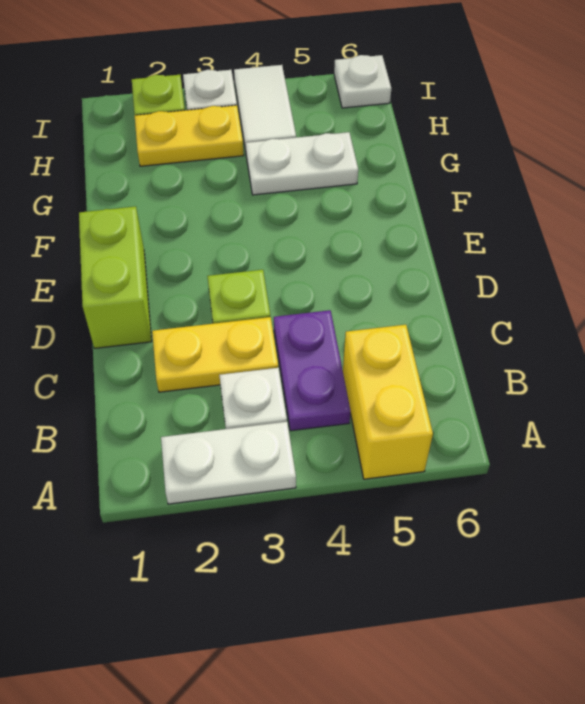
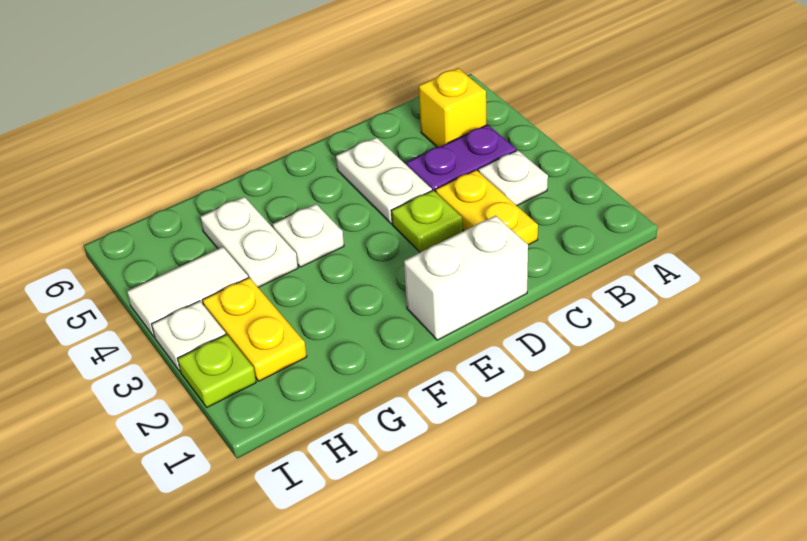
white 1x2 plate [161,422,296,504] -> white 1x2 plate moved to [336,137,432,224]
yellow 1x2 brick [343,325,433,479] -> yellow 1x1 brick [419,68,486,147]
lime 1x2 brick [79,206,152,348] -> white 1x2 brick [404,216,528,340]
white 1x1 plate [334,55,391,108] -> white 1x1 plate moved to [273,204,344,267]

